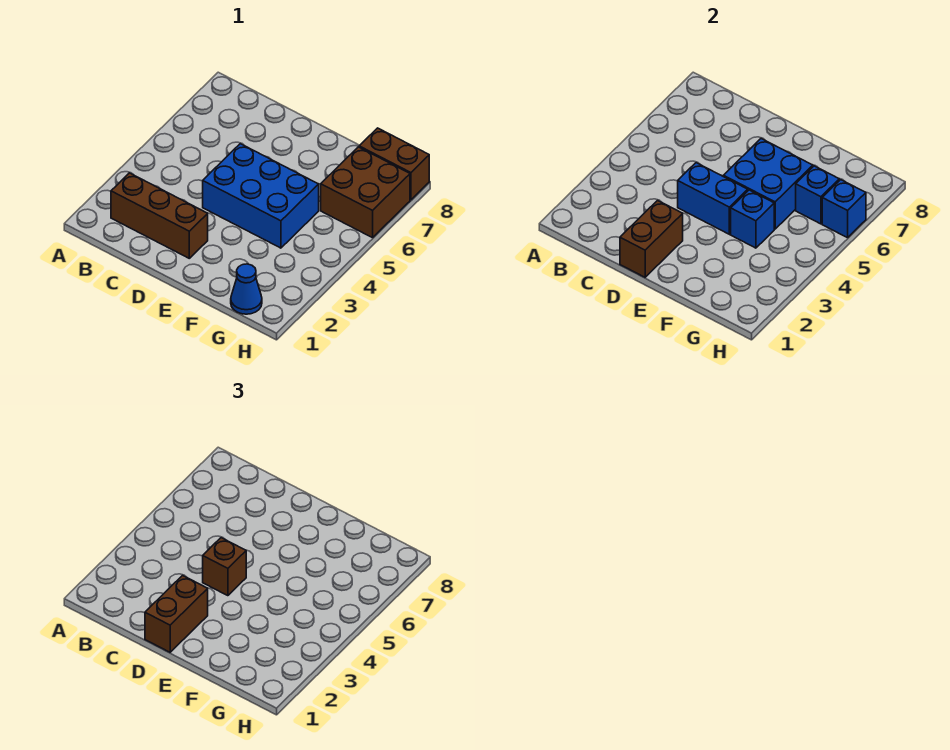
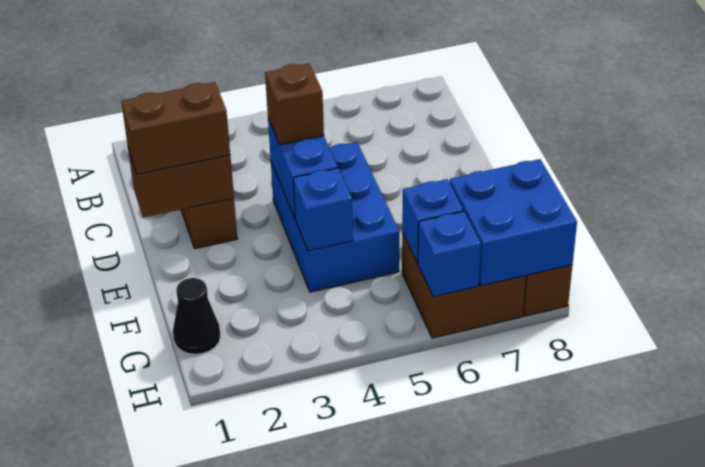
blue 2x2 brick [723,139,813,229] -> blue 2x2 brick moved to [450,159,577,286]
blue 1x1 cone [231,264,262,314] -> black 1x1 cone [173,278,221,354]

